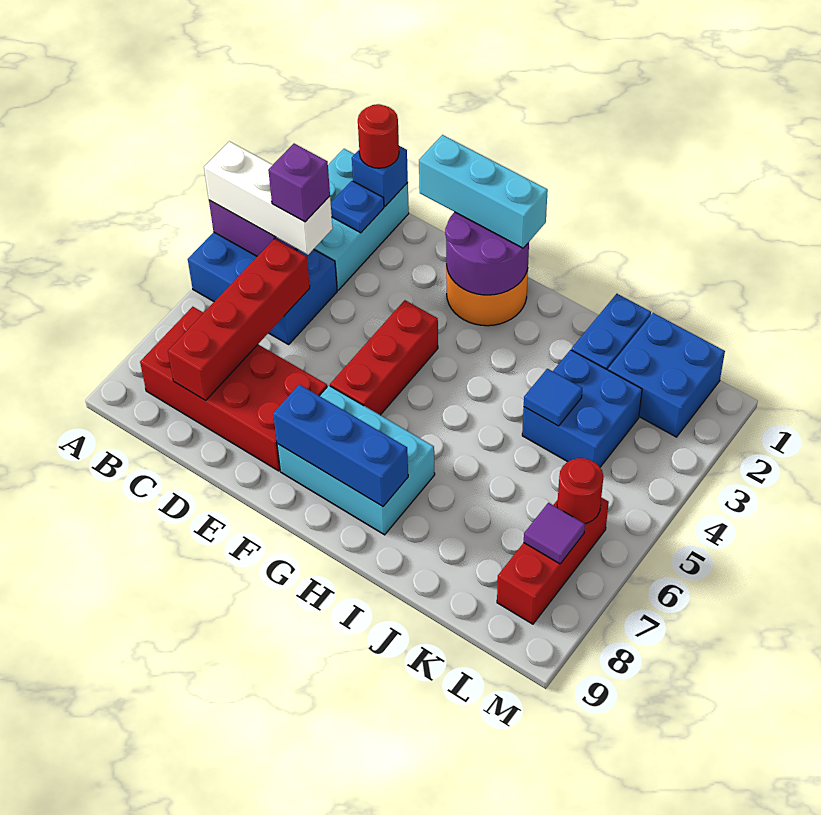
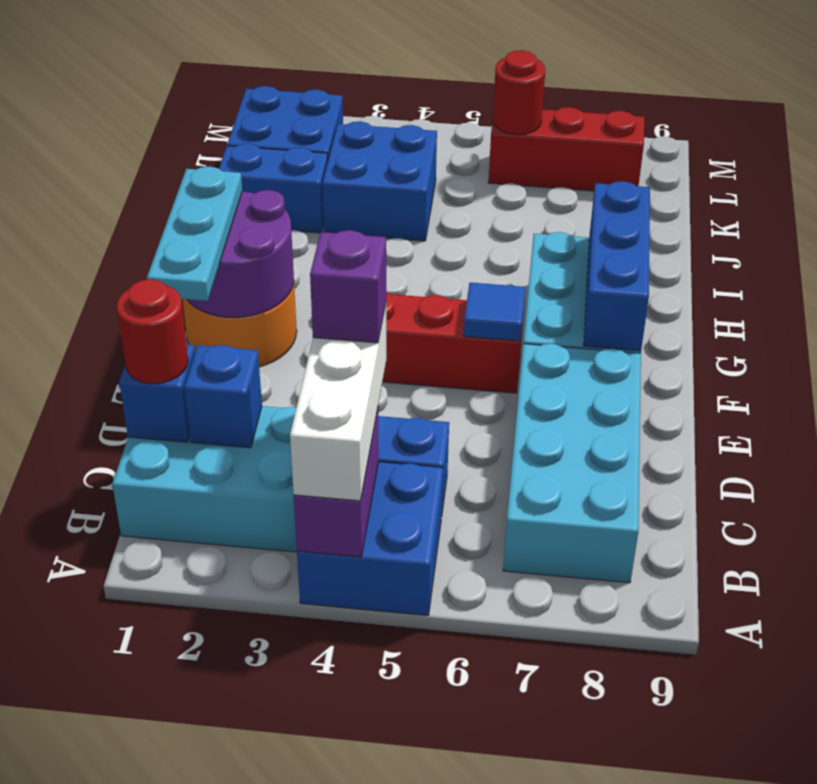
red 2x4 brick [140,307,327,471] -> cyan 2x4 brick [503,344,641,583]
blue 1x1 plate [331,181,384,233] -> blue 1x1 brick [184,345,262,448]
red 1x4 brick [168,239,310,400] -> none
cyan 1x3 brick [419,135,548,248] -> cyan 1x3 plate [147,167,242,301]
blue 1x1 tile [524,369,582,426] -> blue 1x1 tile moved to [464,283,525,341]
purple 1x1 tile [524,503,585,564] -> none

